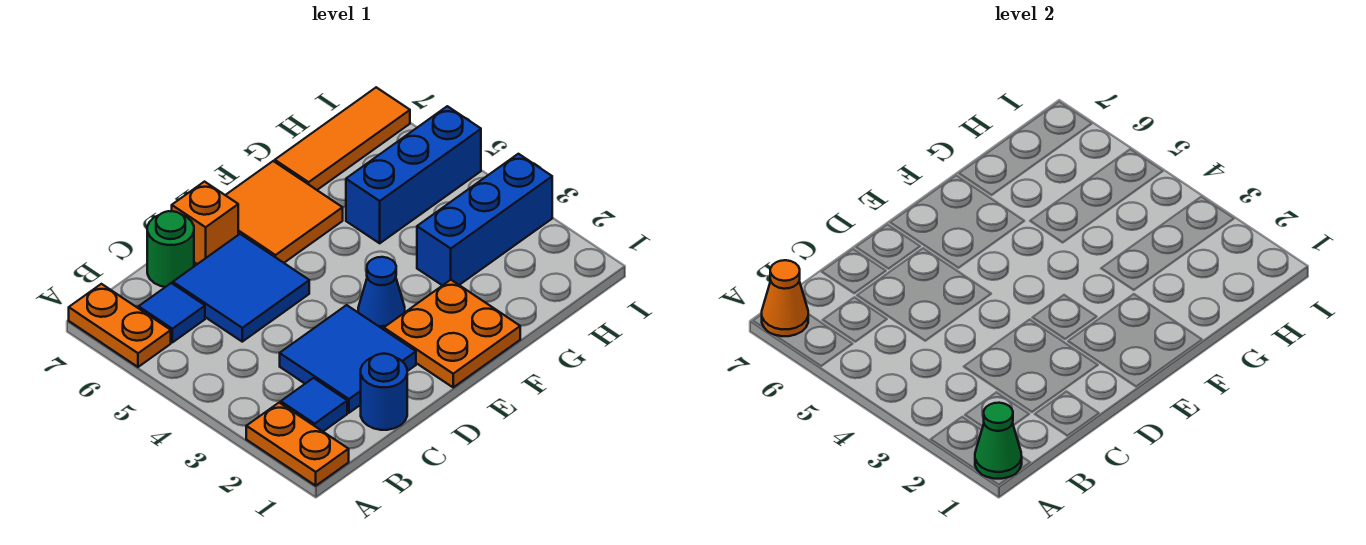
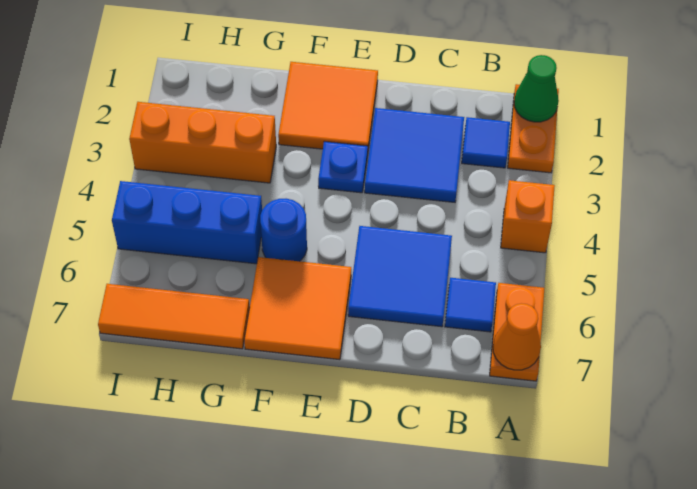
blue 1x1 round brick [361,354,407,430] -> blue 1x1 round brick moved to [260,199,307,261]
green 1x1 round brick [147,211,194,287] -> none
orange 1x1 brick [172,182,238,264] -> orange 1x1 brick moved to [501,180,555,253]
orange 2x2 plate [384,280,520,387] -> orange 2x2 tile [278,62,378,149]
blue 1x1 cone [358,257,405,330] -> blue 1x1 plate [318,141,368,193]
blue 1x3 brick [417,154,552,286] -> orange 1x3 brick [129,102,276,183]

